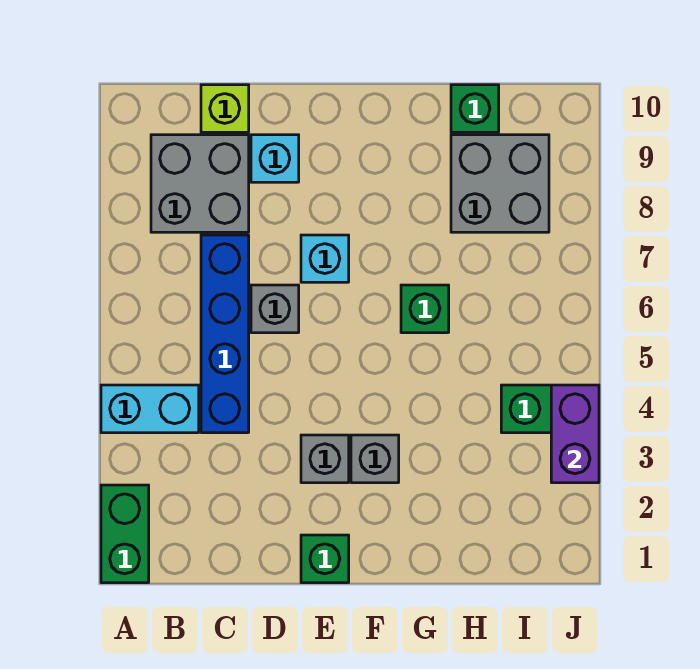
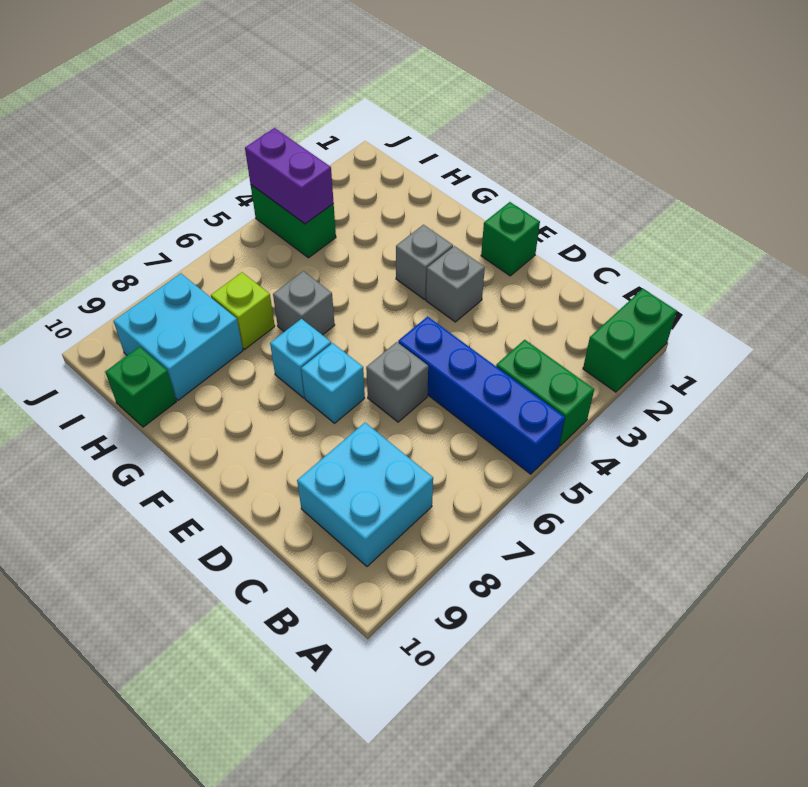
cyan 1x2 brick [101,385,199,433] -> green 1x2 brick [496,340,594,446]
grey 2x2 brick [151,135,249,232] -> cyan 2x2 brick [297,423,433,566]
blue 1x4 brick [201,235,249,433] -> blue 1x4 brick turned to [398,316,565,474]
lime 1x1 brick [201,85,249,132] -> lime 1x1 brick moved to [211,272,275,349]
cyan 1x1 brick [251,135,299,182] -> cyan 1x1 brick moved to [270,319,331,398]
green 1x1 brick [401,285,449,333] -> grey 1x1 brick [273,271,335,335]
grey 2x2 brick [451,135,549,232] -> cyan 2x2 brick [114,273,243,400]
purple 1x2 brick [551,385,599,483] -> purple 1x2 brick turned to [245,128,334,224]

